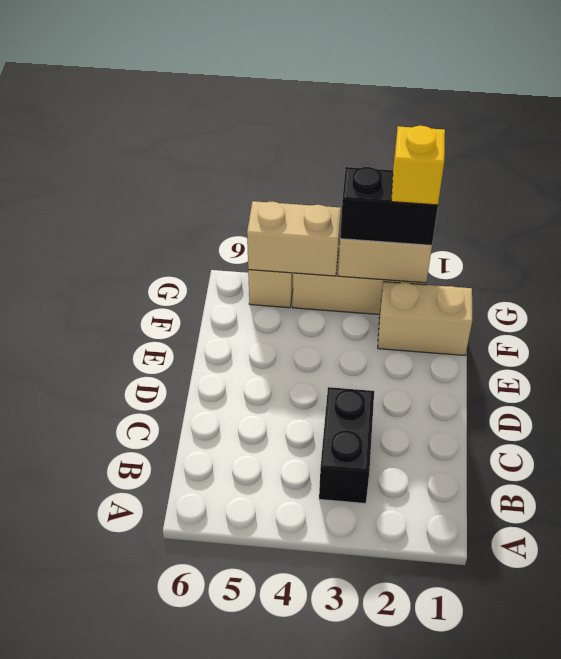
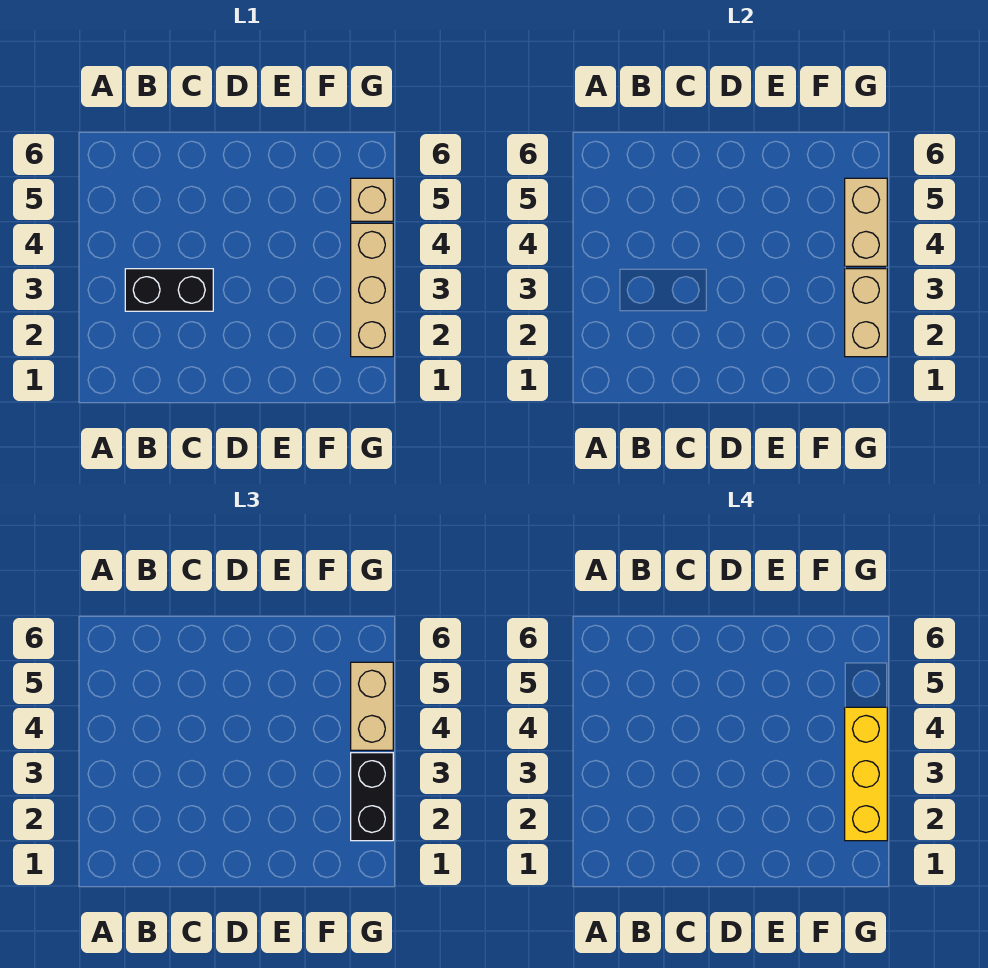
tan 1x2 brick [378,282,472,355] -> tan 1x2 brick moved to [351,662,393,750]
yellow 1x1 brick [391,126,445,205] -> yellow 1x3 brick [845,707,887,841]

